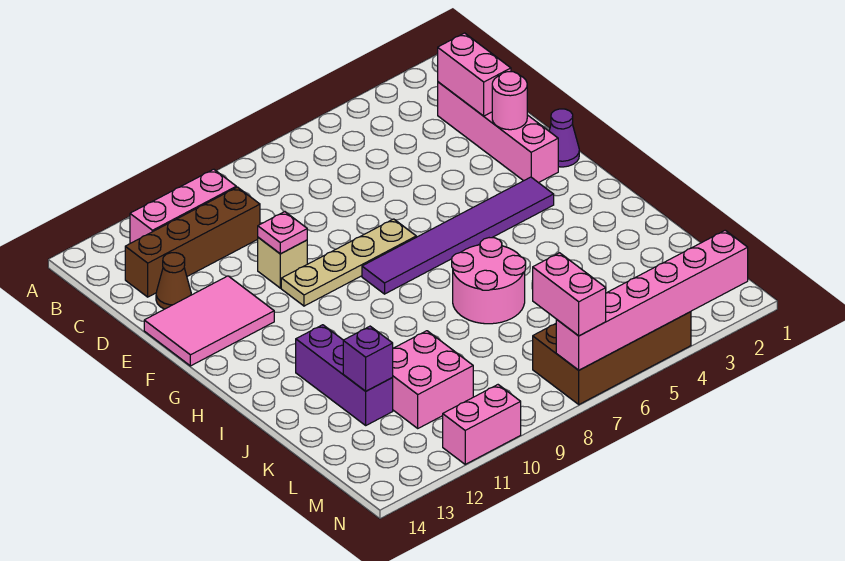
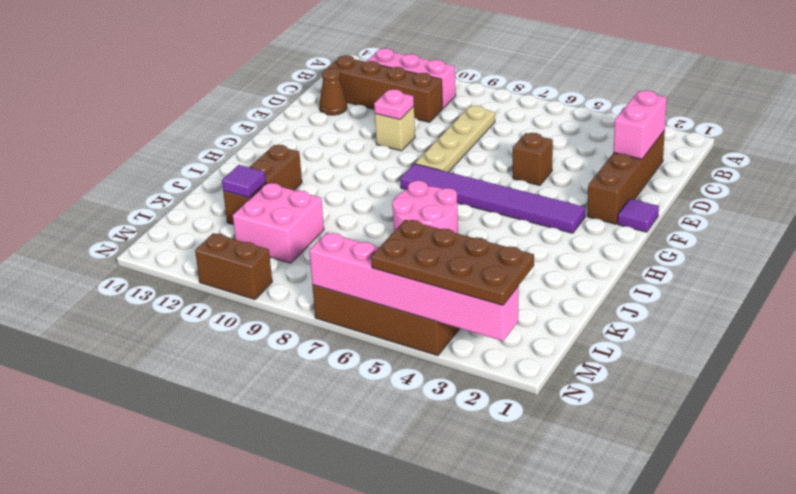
pink 1x4 brick [438,82,558,183] -> brown 1x4 brick [587,130,665,224]
pink 1x1 round brick [492,72,527,130] -> none
none -> brown 1x1 brick [513,133,553,185]
pink 2x3 tile [144,276,274,366] -> none
purple 1x1 cone [549,109,579,167] -> purple 1x1 tile [618,199,659,232]
tan 1x4 plate [281,219,416,306] -> tan 1x4 plate turned to [415,106,495,172]
purple 1x3 brick [296,325,393,425] -> brown 1x3 brick [223,145,302,225]
purple 1x1 brick [343,326,393,391] -> purple 1x1 tile [222,165,266,198]
none -> brown 2x4 plate [371,220,534,305]
pink 1x2 brick [533,253,606,336] -> none
pink 1x2 brick [443,385,521,464] -> brown 1x2 brick [195,233,272,300]

